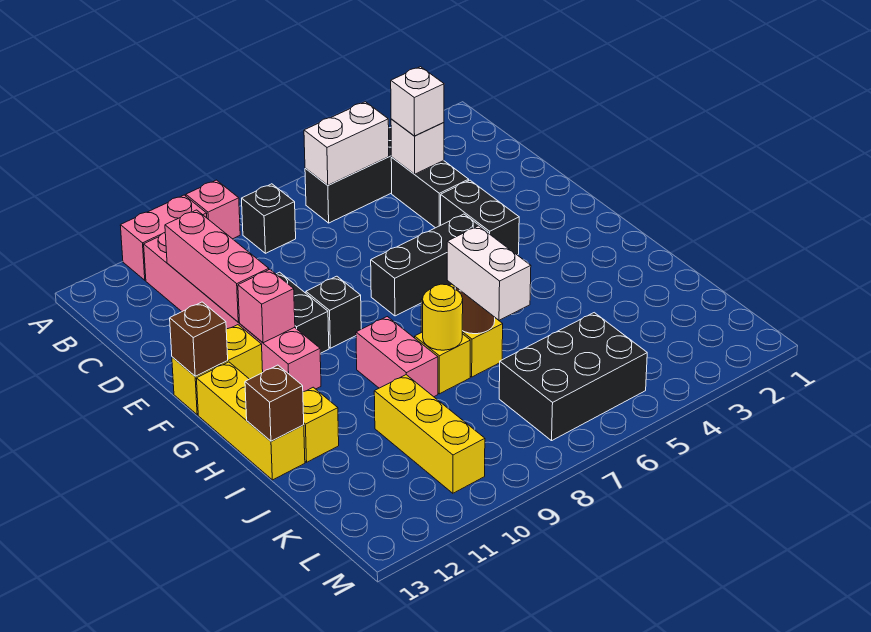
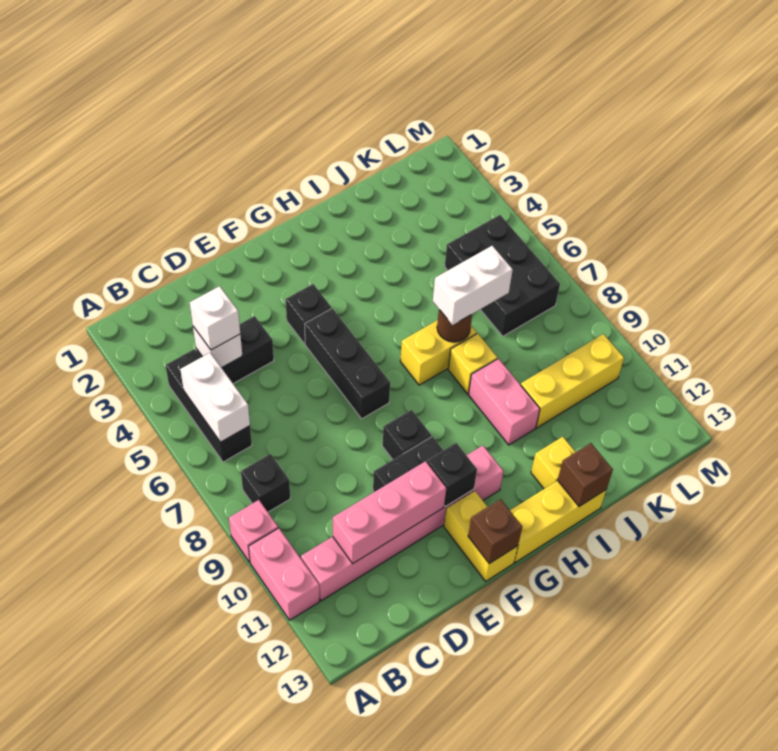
black 1x2 brick [441,180,519,255] -> black 1x1 brick [286,284,331,344]
pink 1x1 brick [238,270,295,343] -> black 1x1 brick [427,443,477,507]
pink 1x2 brick [356,317,438,397] -> pink 1x2 brick turned to [469,359,540,445]
yellow 1x1 round brick [423,284,463,350] -> none

